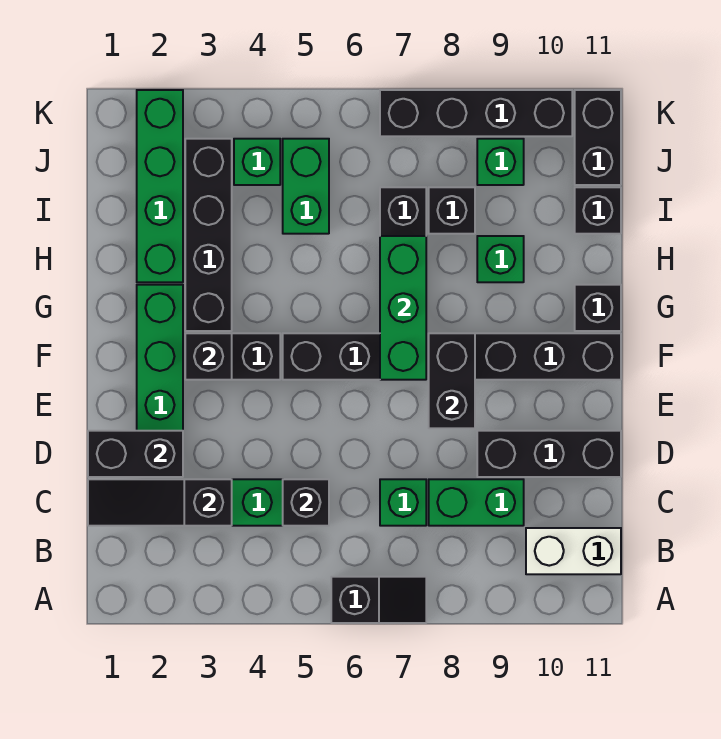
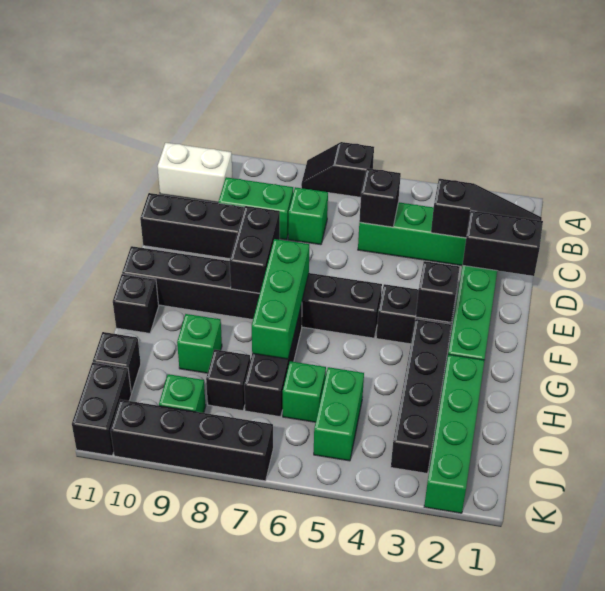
green 1x1 brick [234,139,280,185] -> green 1x1 brick moved to [283,361,326,422]

